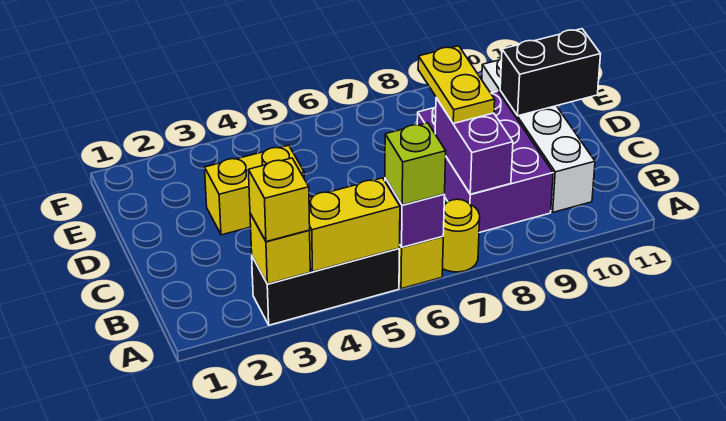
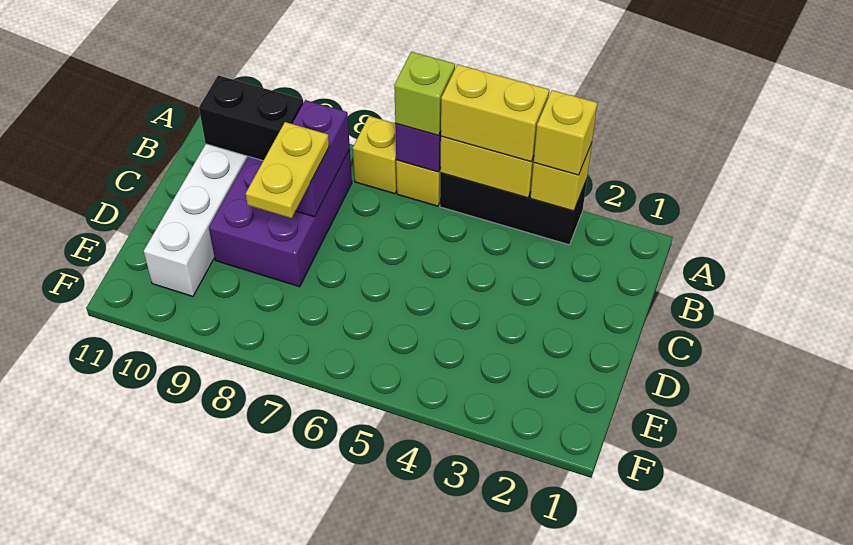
yellow 1x1 round brick [443,199,480,272] -> yellow 1x1 brick [353,116,397,194]
yellow 1x2 brick [205,145,304,235] -> yellow 1x2 brick moved to [441,64,549,162]
black 1x2 brick [500,29,601,116] -> black 1x2 brick moved to [199,75,303,161]

